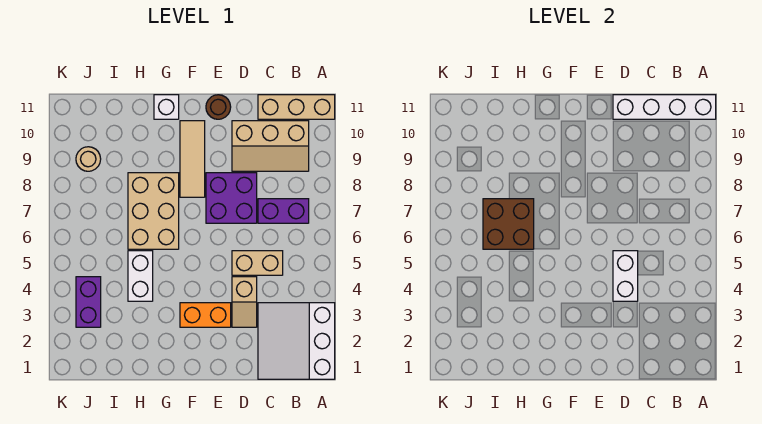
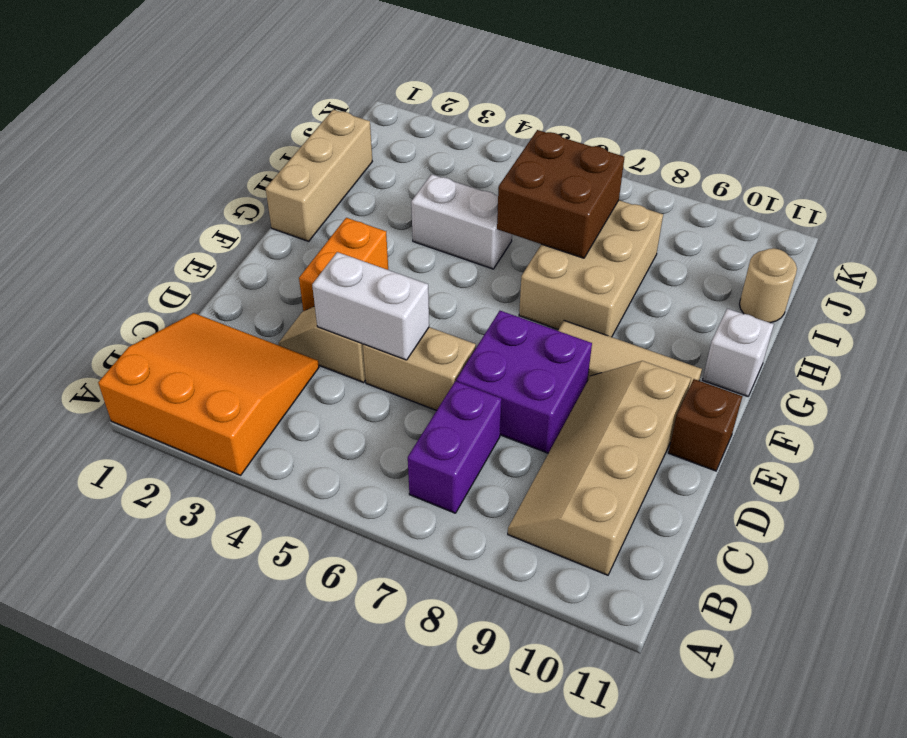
white 3x3 slope [258,303,335,379] -> orange 3x3 slope [98,313,319,475]
tan 1x3 brick [258,95,335,119] -> tan 1x3 brick moved to [266,110,372,241]
white 1x4 brick [613,95,716,119] -> none
tan 2x3 slope [232,121,309,171] -> tan 2x4 slope [508,361,691,575]
tan 1x2 brick [232,251,283,275] -> tan 1x2 brick turned to [363,327,476,411]
brown 1x1 round brick [206,95,231,119] -> brown 1x1 brick [668,379,742,471]
tan 2x3 brick [128,173,179,249] -> tan 2x3 brick turned to [519,200,663,337]
purple 1x2 brick [76,277,101,327] -> none
tan 1x1 round brick [76,147,101,171] -> tan 1x1 round brick moved to [740,248,797,323]

